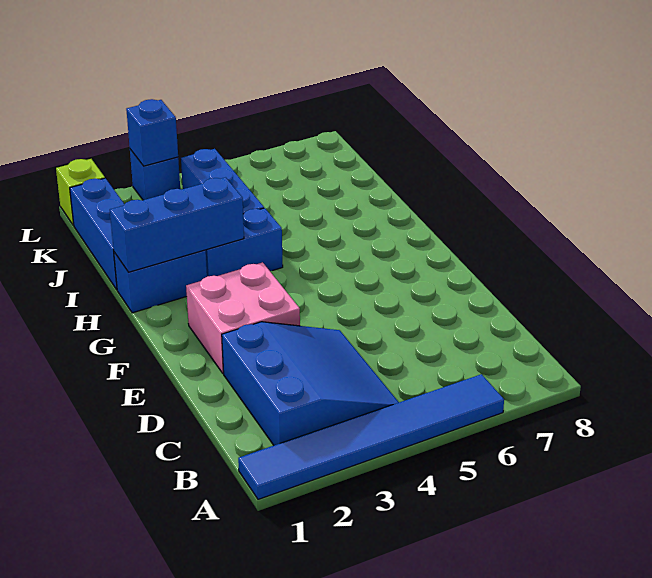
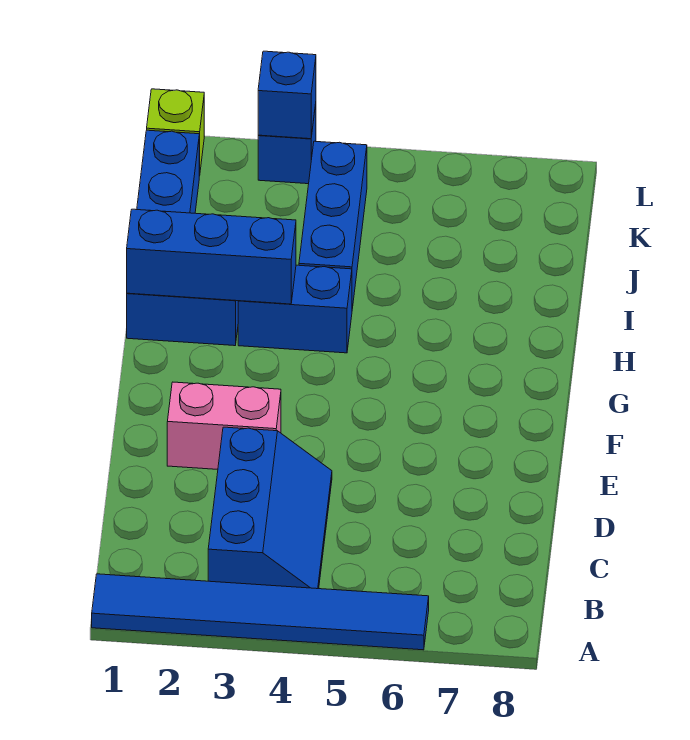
blue 3x3 slope [222,322,399,445] -> blue 2x3 slope [208,427,332,589]
pink 2x2 brick [186,262,300,374] -> pink 1x2 brick [167,382,281,469]

